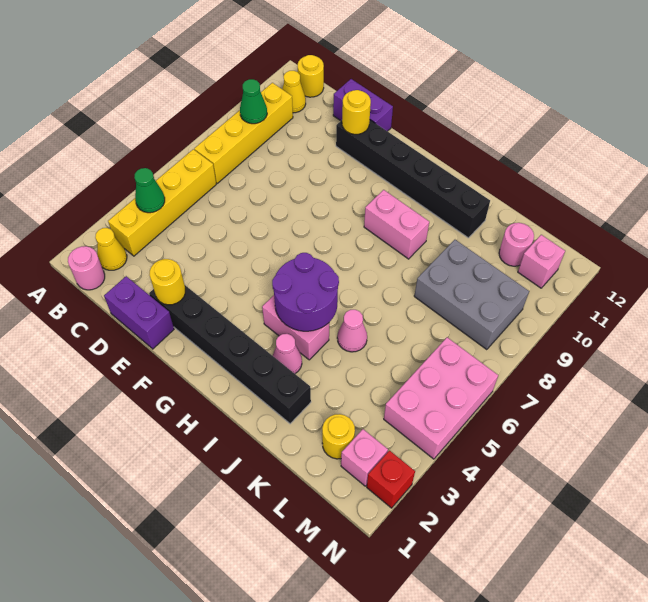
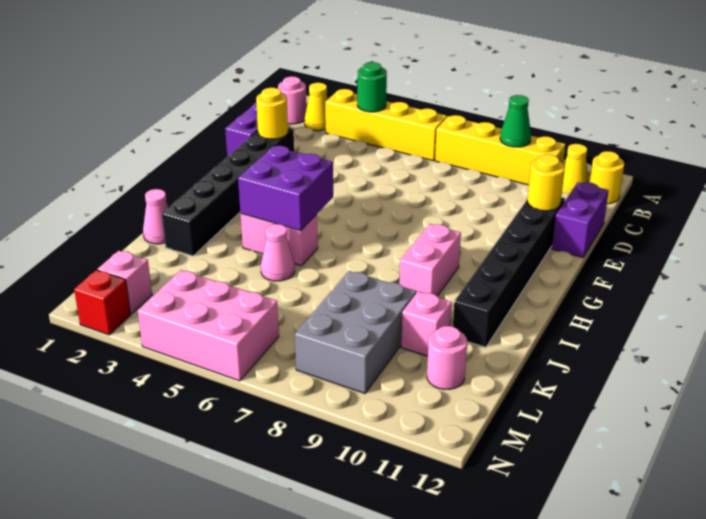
green 1x1 cone [134,168,165,213] -> green 1x1 round brick [357,62,387,112]
pink 1x2 brick [262,295,329,360] -> pink 1x2 brick turned to [241,214,318,266]
purple 2x2 round brick [272,253,339,331] -> purple 2x2 brick [238,146,333,231]
pink 1x1 cone [273,334,302,374] -> pink 1x1 cone moved to [143,189,168,244]
yellow 1x1 round brick [322,414,355,459] -> none
pink 1x1 brick [518,235,565,288] -> pink 1x1 brick moved to [401,292,452,356]

